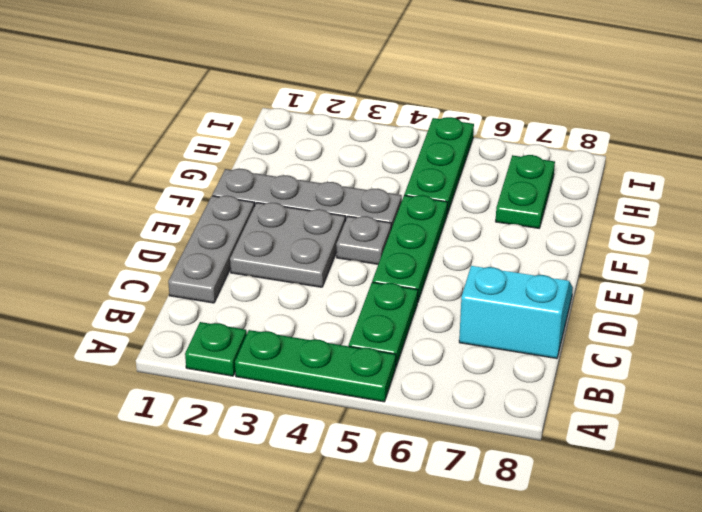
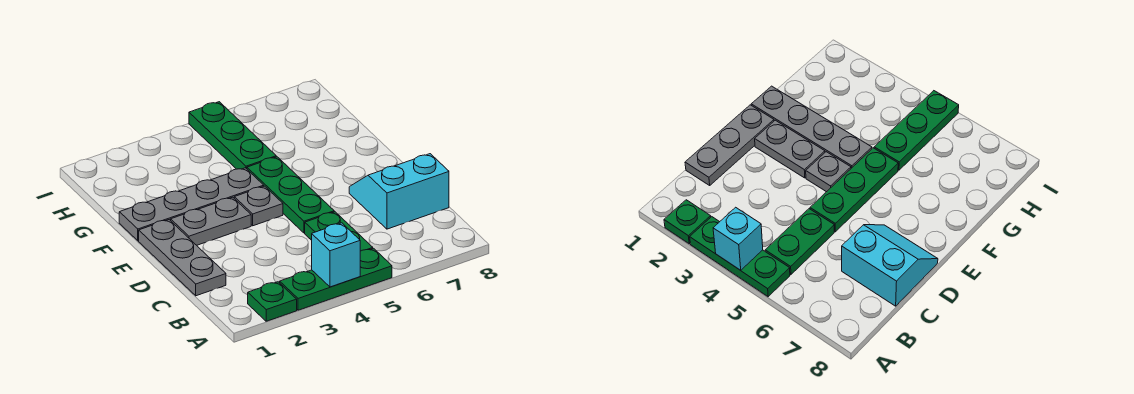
none -> cyan 1x1 brick [312,223,360,287]
grey 2x2 plate [230,203,345,287] -> grey 1x2 plate [171,197,251,245]
green 1x2 plate [496,155,555,228] -> none

